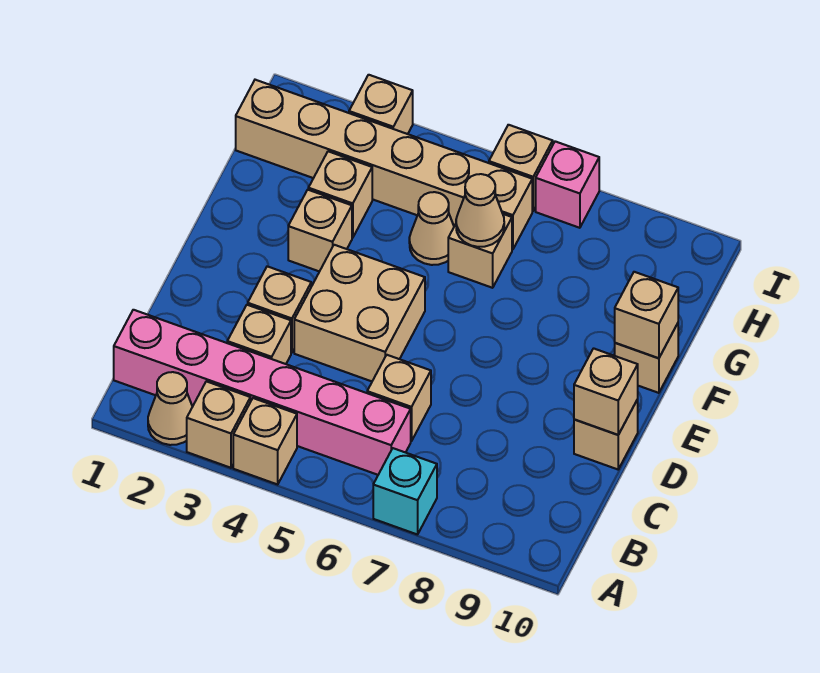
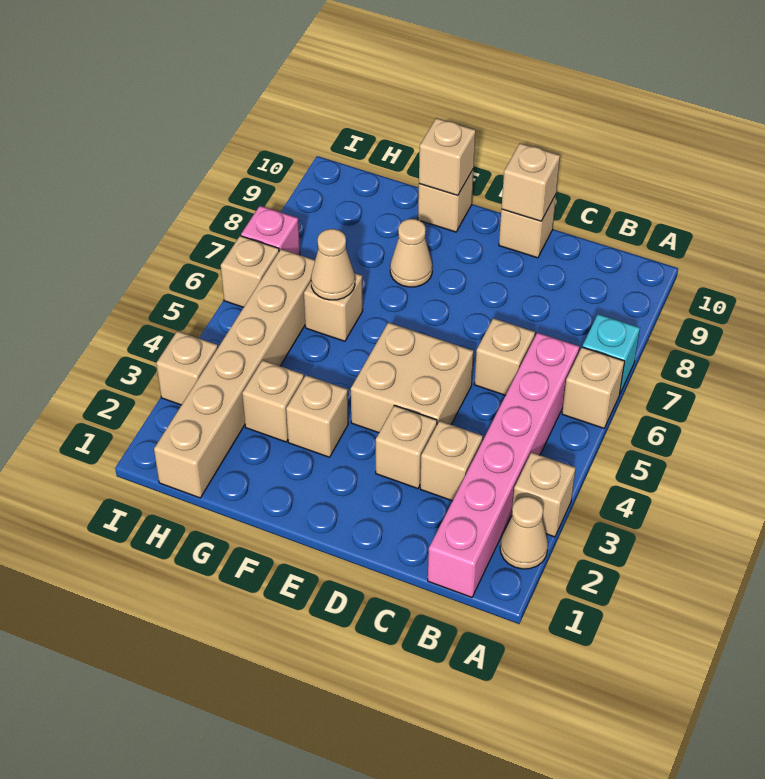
tan 1x1 brick [233,398,297,484] -> tan 1x1 brick moved to [562,347,625,428]
tan 1x1 cone [409,192,454,265] -> tan 1x1 cone moved to [390,219,432,287]

